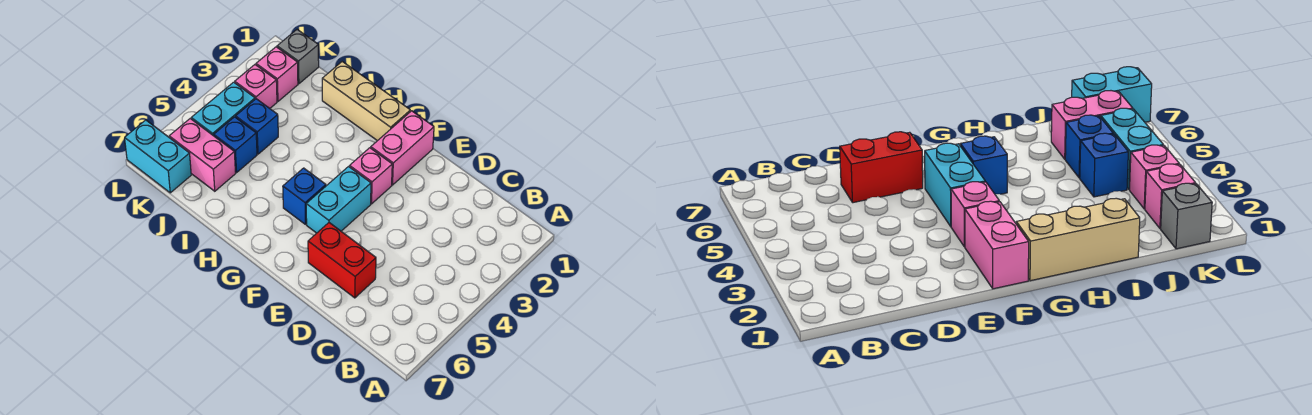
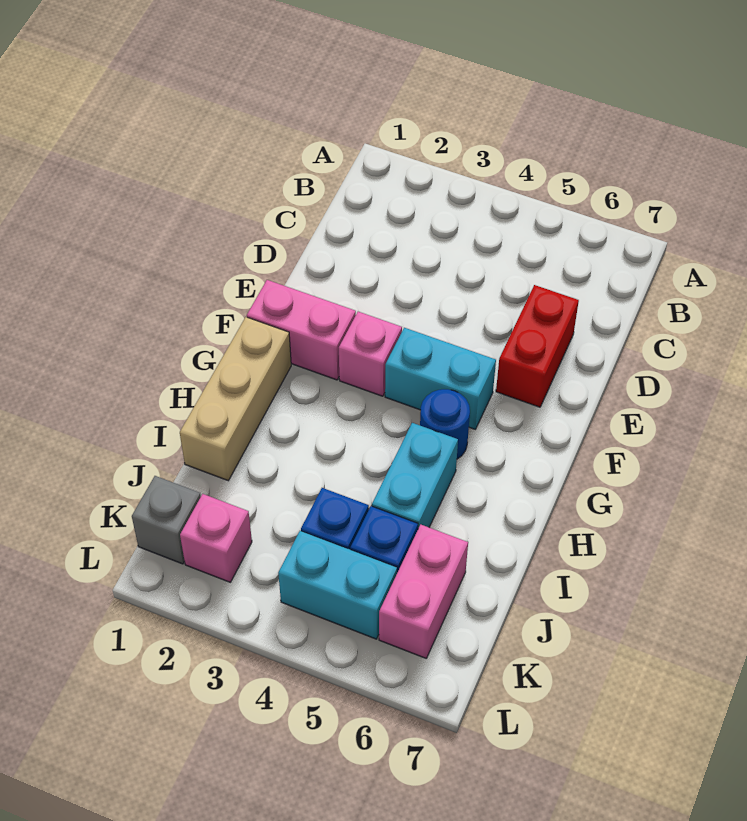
blue 1x1 brick [283,168,326,224] -> blue 1x1 round brick [420,389,470,459]
pink 1x1 brick [235,65,277,108] -> none
cyan 1x2 brick [125,120,191,193] -> cyan 1x2 brick moved to [372,423,458,528]

